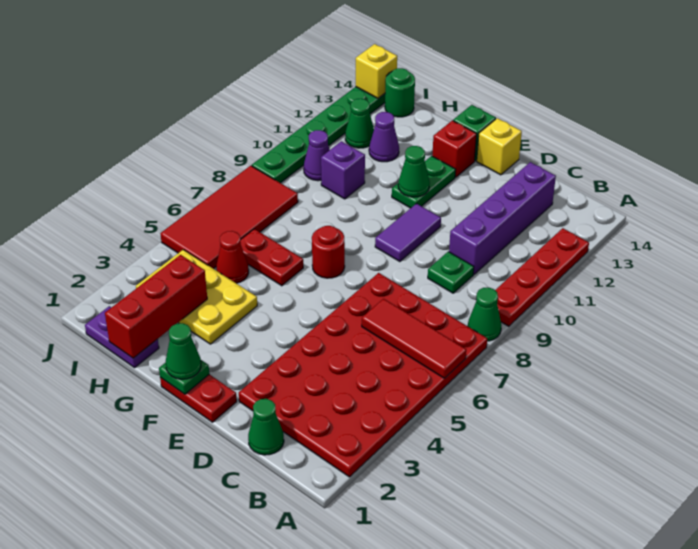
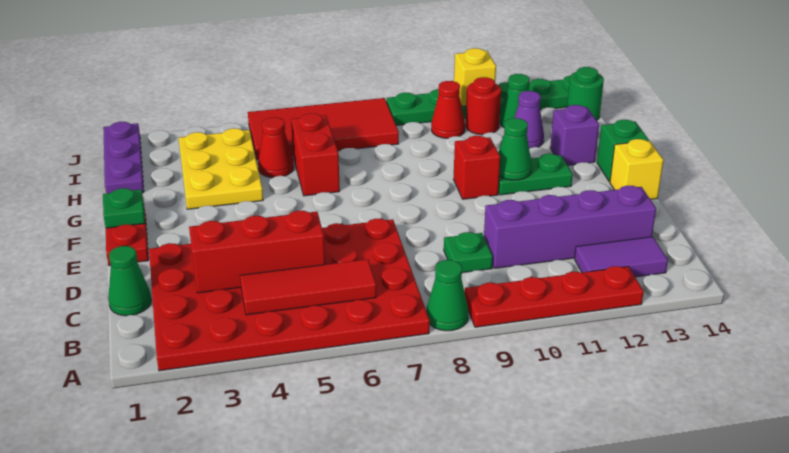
red 1x3 tile [362,299,466,378] -> red 1x3 tile turned to [240,259,376,315]
purple 1x2 tile [375,204,441,262] -> purple 1x2 tile moved to [575,237,668,277]
green 1x1 cone [166,323,201,379] -> none
red 1x1 round brick [312,226,345,278] -> red 1x1 round brick moved to [466,77,501,135]
red 1x1 brick [432,121,477,177] -> red 1x1 brick moved to [454,136,500,199]
red 1x2 plate [240,229,303,286] -> red 1x2 brick [291,113,340,196]
purple 1x2 plate [85,306,159,368] -> purple 1x3 plate [103,122,144,193]
red 1x3 brick [105,255,207,358] -> red 1x3 brick moved to [189,211,325,293]
purple 1x1 brick [321,141,365,199] -> purple 1x1 brick moved to [550,105,599,165]
purple 1x1 cone [304,130,330,181] -> red 1x1 cone [431,81,465,138]
yellow 1x1 brick [356,44,397,98] -> yellow 1x1 brick moved to [454,48,496,106]

